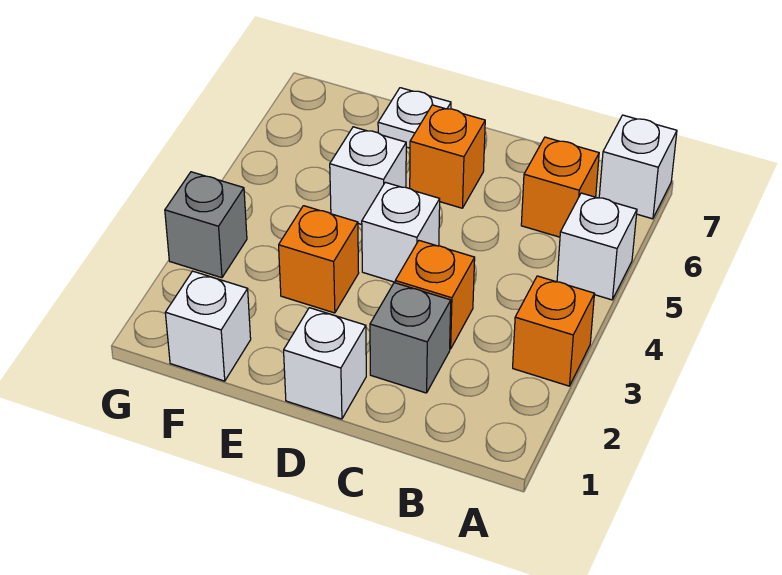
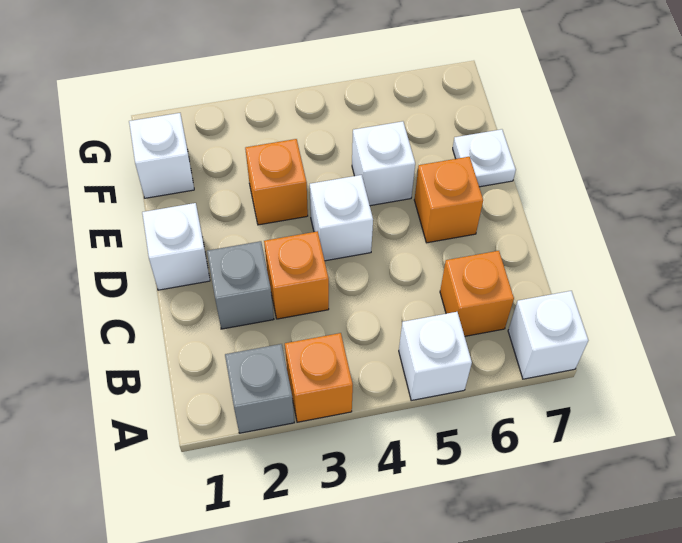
grey 1x1 brick [165,172,247,278] -> grey 1x1 brick moved to [225,344,294,433]

